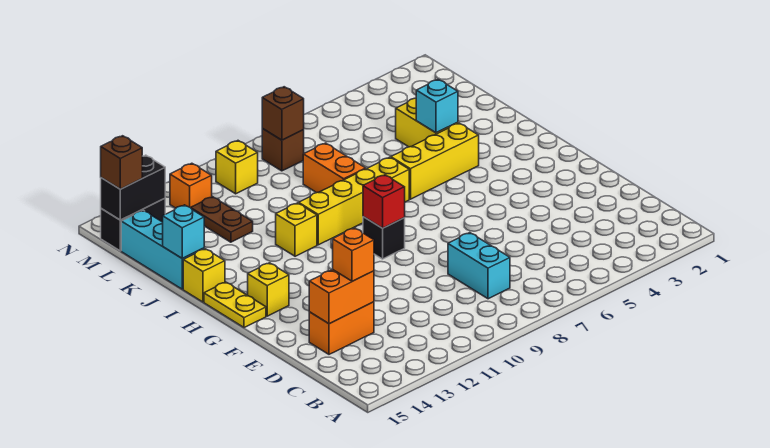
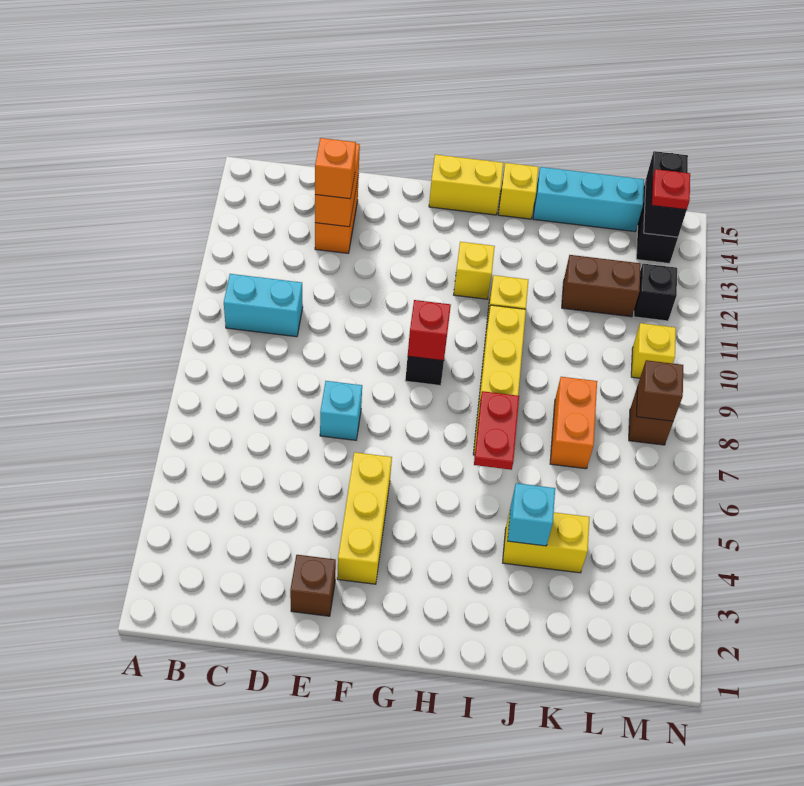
cyan 1x2 brick [448,233,510,299] -> cyan 1x2 brick moved to [224,274,303,337]
yellow 1x1 brick [248,263,289,316] -> yellow 1x1 brick moved to [454,242,495,299]
yellow 1x2 plate [204,282,266,328] -> yellow 1x2 brick [429,155,503,215]
yellow 1x3 brick [391,123,479,199] -> yellow 1x3 brick moved to [337,452,392,584]
none -> red 1x2 plate [474,391,519,470]
orange 1x2 brick [303,143,366,193] -> orange 1x2 brick turned to [550,377,597,469]
cyan 1x1 brick [163,205,204,258] -> cyan 1x1 brick moved to [320,381,362,440]
brown 1x2 plate [191,197,253,242] -> brown 1x2 brick [562,255,641,317]
orange 1x1 brick [170,163,212,208] -> black 1x1 brick [634,264,677,321]
none -> red 1x1 plate [652,169,690,210]
brown 1x1 brick [101,136,142,189] -> brown 1x1 brick moved to [290,555,336,616]

